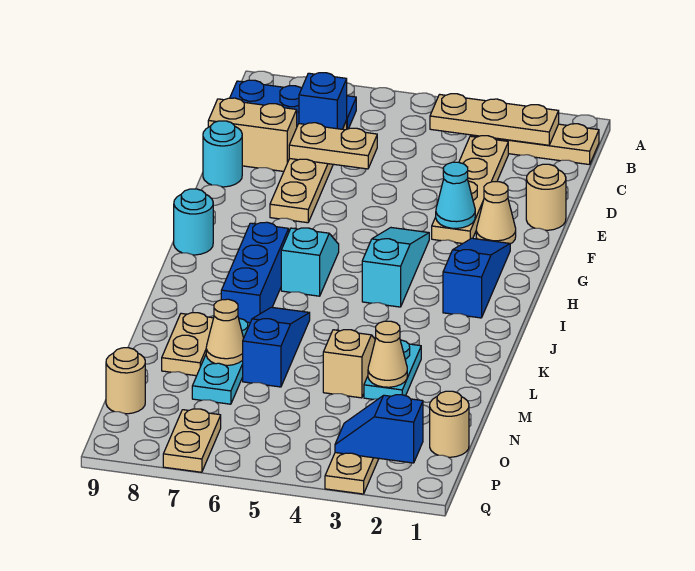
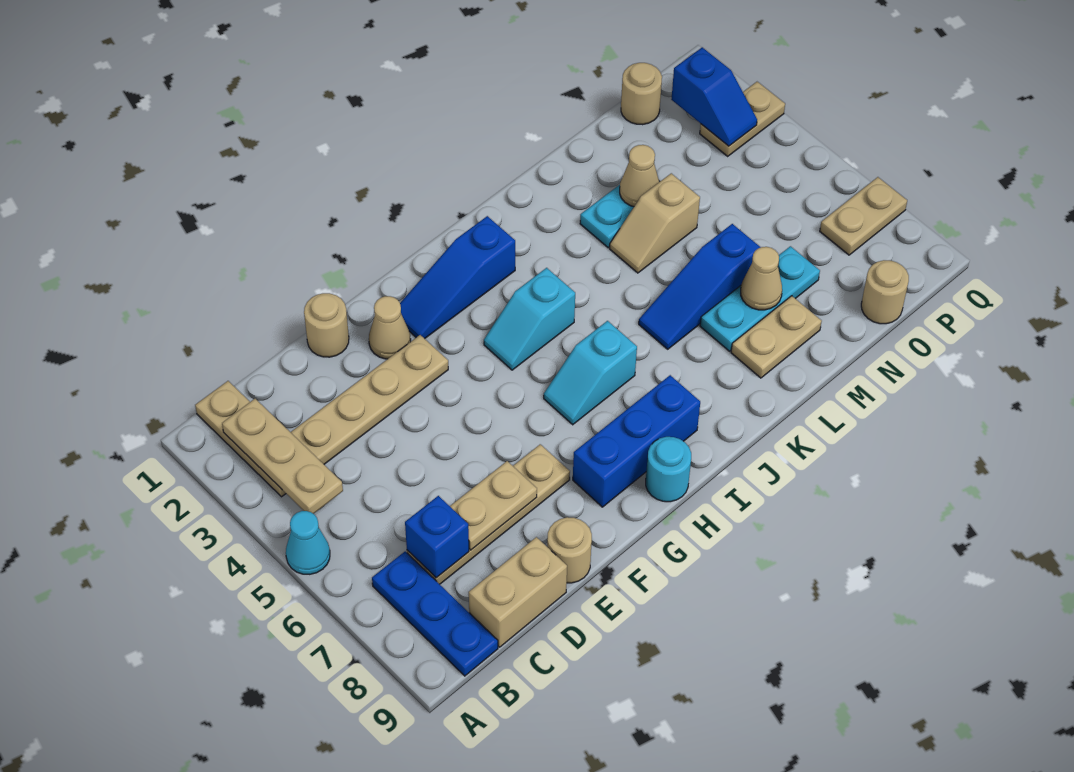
tan 1x2 plate [289,123,377,169] -> tan 1x2 plate turned to [450,461,537,550]
tan 1x2 brick [208,98,297,171] -> tan 1x2 brick turned to [469,537,567,647]
cyan 1x1 round brick [203,121,242,187] -> tan 1x1 round brick [547,517,592,583]
cyan 1x1 cone [436,162,475,228] -> cyan 1x1 cone moved to [286,511,330,574]
cyan 1x3 slope [362,228,429,307] -> cyan 1x2 slope [484,268,575,370]
blue 1x3 brick [221,222,289,323] -> blue 1x3 brick moved to [573,375,700,507]

